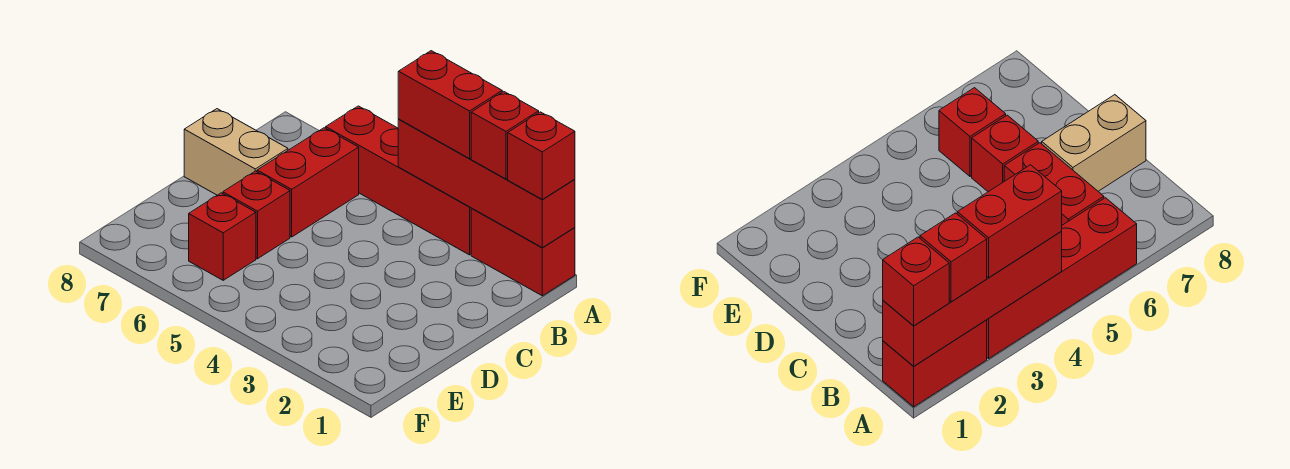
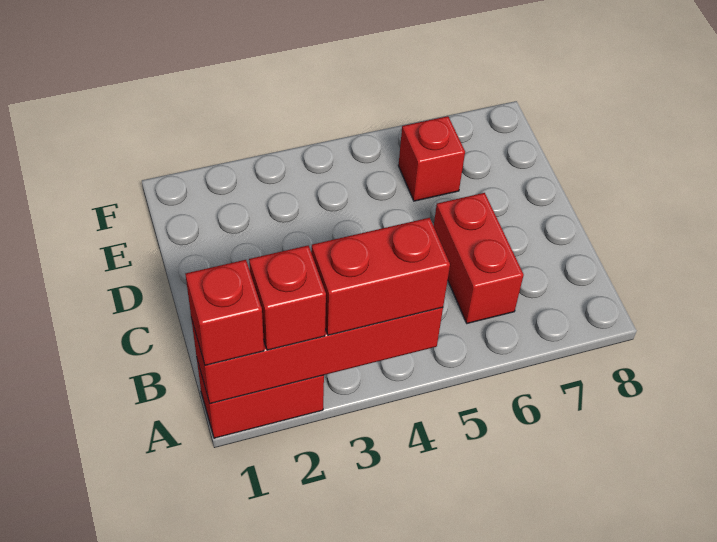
red 1x4 brick [326,106,472,255] -> none
tan 1x2 brick [184,109,288,195] -> none
red 1x1 brick [223,171,290,259] -> none

